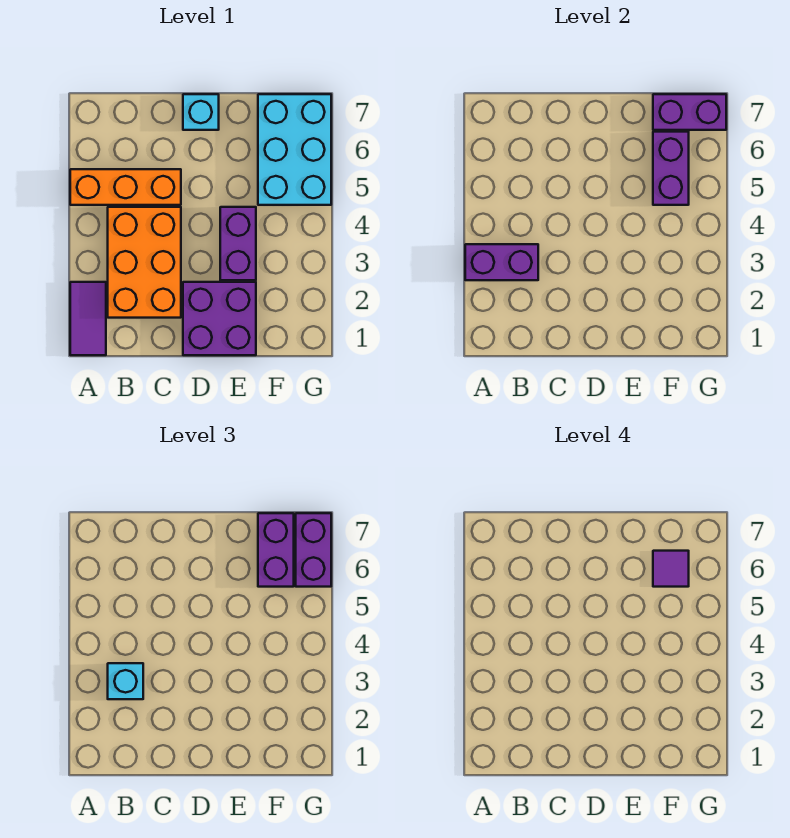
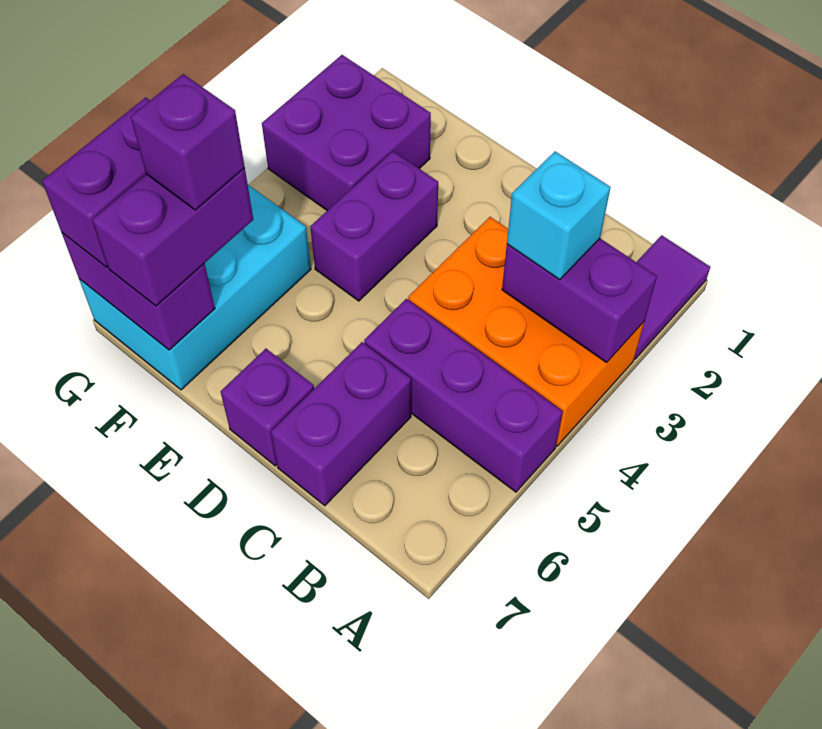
orange 1x3 brick [70,169,181,205] -> purple 1x3 brick [364,299,563,492]
orange 2x3 brick [108,207,181,318] -> orange 2x3 brick turned to [408,217,644,446]
purple 2x2 brick [183,282,256,355] -> purple 2x2 brick moved to [262,55,431,211]
cyan 1x1 brick [183,94,219,130] -> purple 1x1 brick [221,349,314,466]
purple 1x2 brick [653,132,689,205] -> purple 1x2 brick moved to [271,342,411,506]
purple 1x1 tile [653,551,689,587] -> purple 1x1 brick [131,74,245,210]

